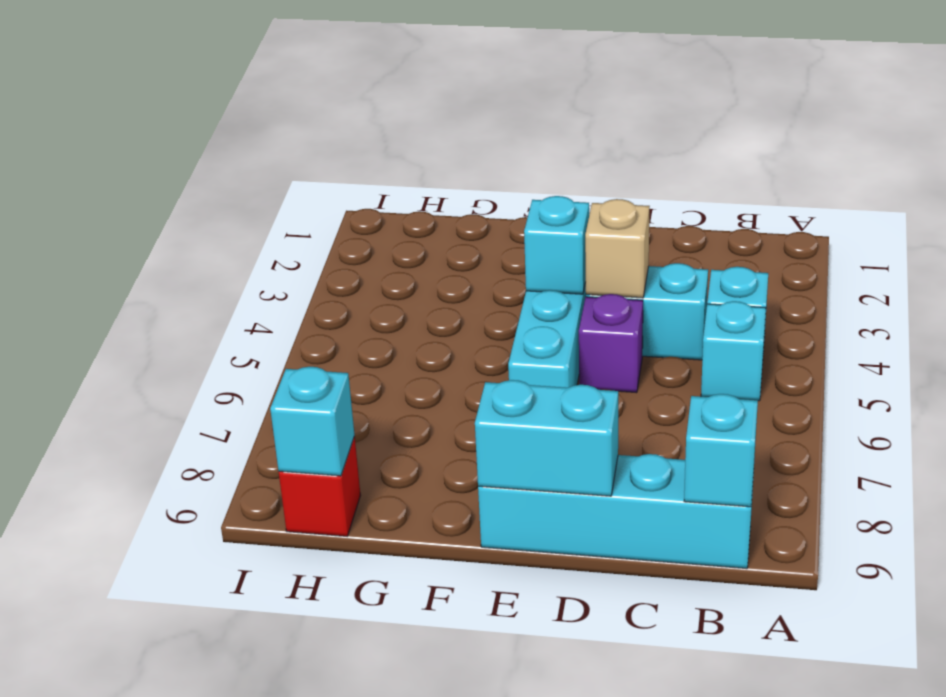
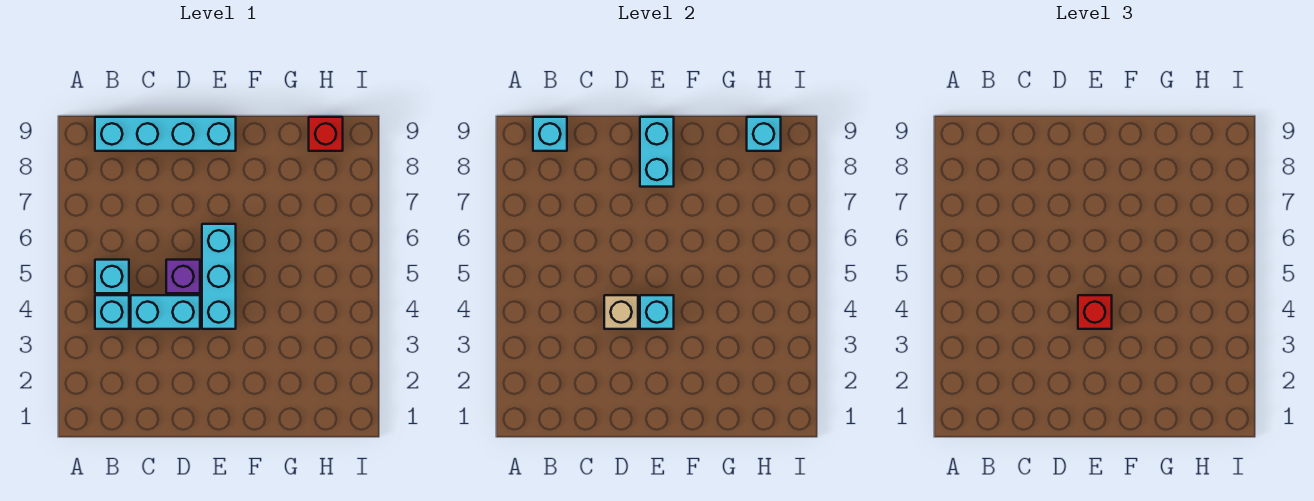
cyan 1x2 brick [475,380,618,496] -> cyan 1x2 brick turned to [640,117,674,187]
none -> red 1x1 brick [1078,295,1112,329]

